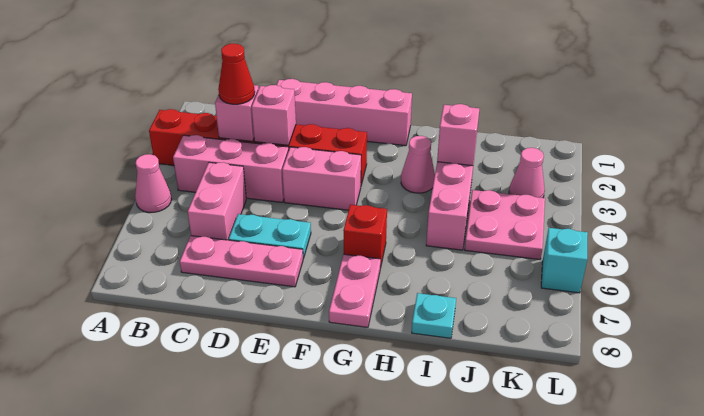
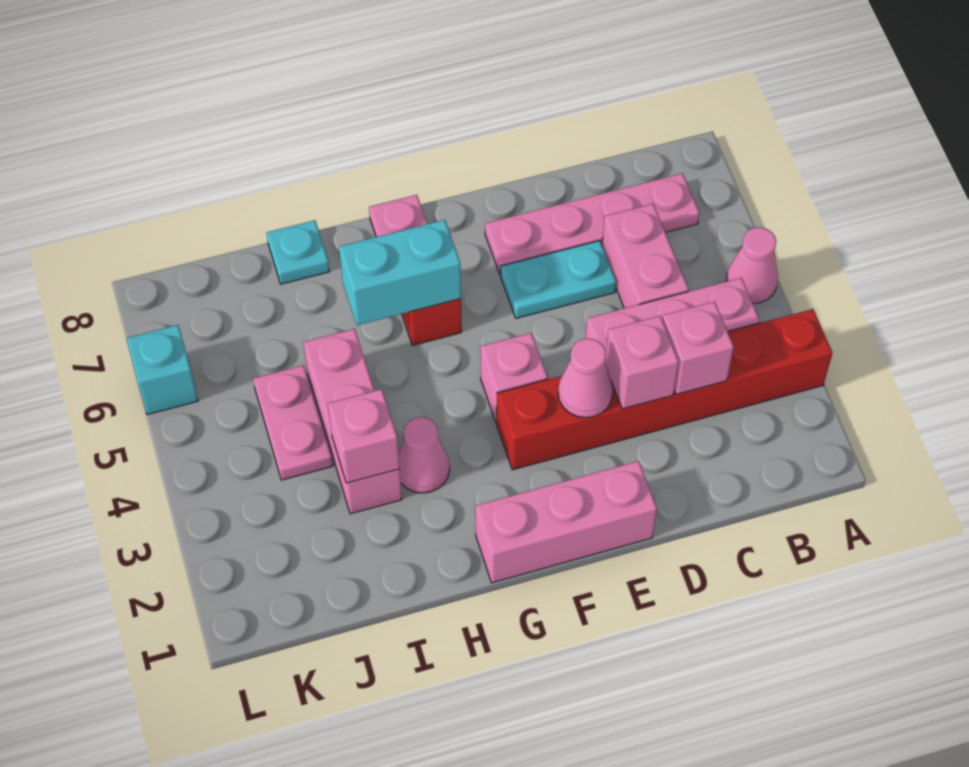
red 1x1 cone [218,44,255,104] -> none
pink 1x3 plate [180,236,303,287] -> pink 1x4 plate [485,173,699,275]
pink 1x4 brick [277,79,412,146] -> pink 1x3 brick [475,461,657,583]
pink 1x2 brick [282,147,361,210] -> pink 1x1 brick [480,333,548,423]
none -> cyan 1x2 brick [339,220,461,325]
pink 2x2 plate [465,190,545,259] -> pink 1x2 plate [253,365,333,480]
pink 1x1 cone [509,148,545,198] -> pink 1x1 cone moved to [558,339,613,418]

